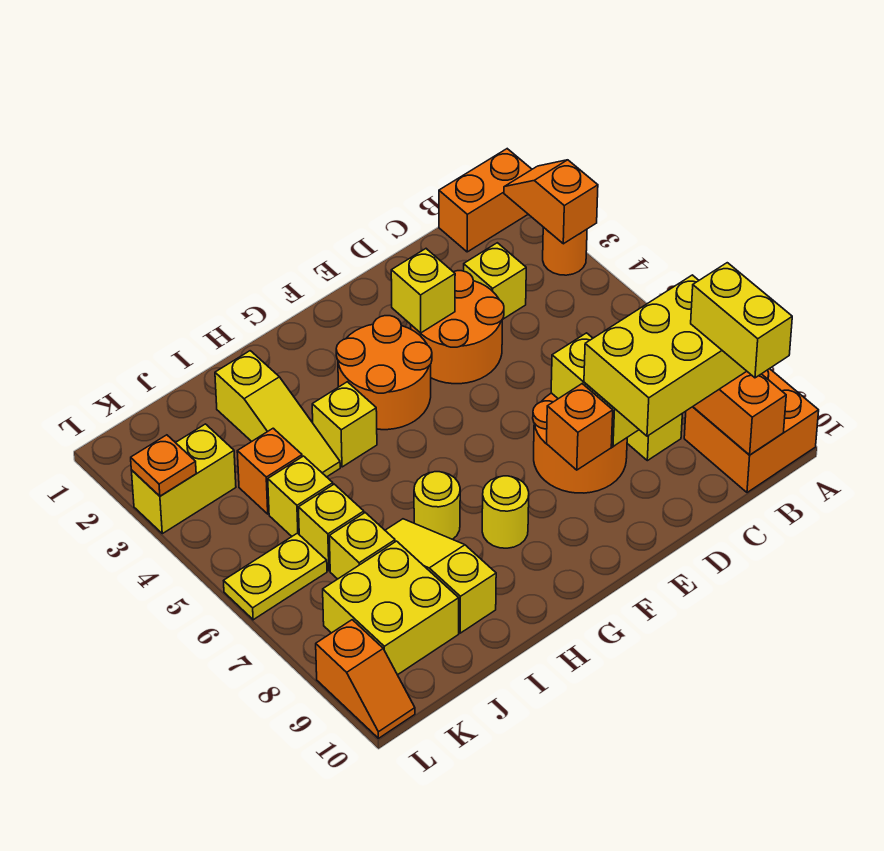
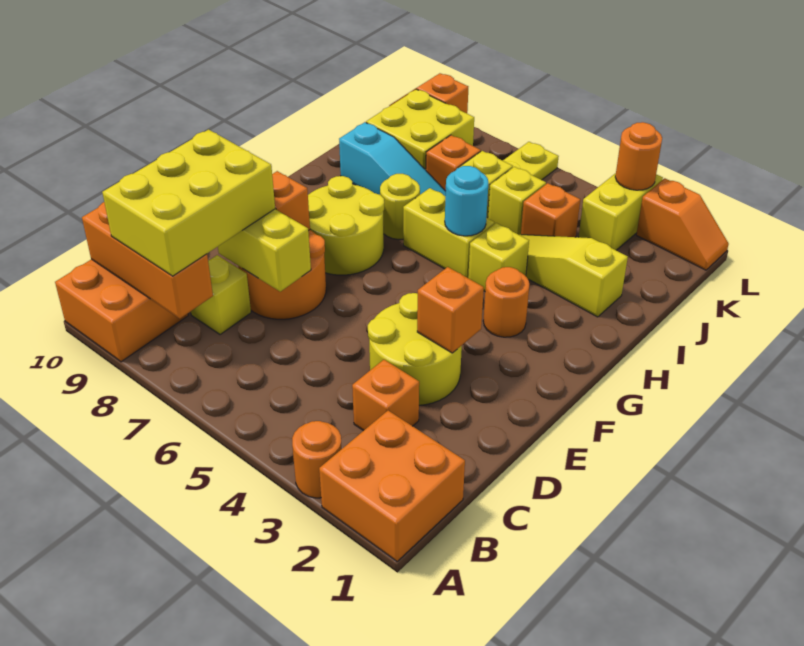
orange 1x2 brick [439,149,532,252] -> orange 2x2 brick [319,411,465,561]
orange 1x2 slope [504,160,598,244] -> orange 1x2 slope moved to [636,178,729,270]
yellow 1x2 brick [691,263,792,378] -> yellow 1x2 brick moved to [403,188,494,278]
yellow 1x1 brick [464,243,526,319] -> orange 1x1 brick [352,360,419,431]
orange 2x2 round brick [411,271,504,384] -> yellow 2x2 round brick [368,293,462,405]
yellow 1x1 brick [391,249,455,333] -> orange 1x1 brick [417,267,484,353]
orange 2x2 round brick [336,316,432,430] -> orange 1x1 round brick [483,267,529,337]
yellow 1x1 round brick [482,476,529,548] -> yellow 2x2 round brick [308,176,384,275]
none -> cyan 1x1 round brick [445,166,488,236]
yellow 1x3 slope [385,519,496,633] -> cyan 1x3 slope [339,122,446,196]
yellow 1x1 brick [329,513,395,579] -> orange 1x1 brick [426,135,481,191]
orange 1x1 plate [131,435,196,496] -> orange 1x1 round brick [615,122,662,190]

